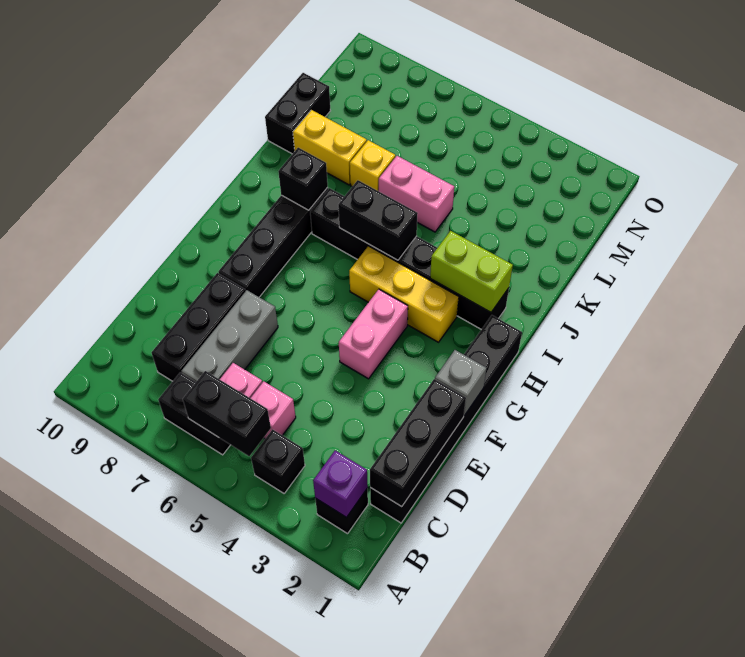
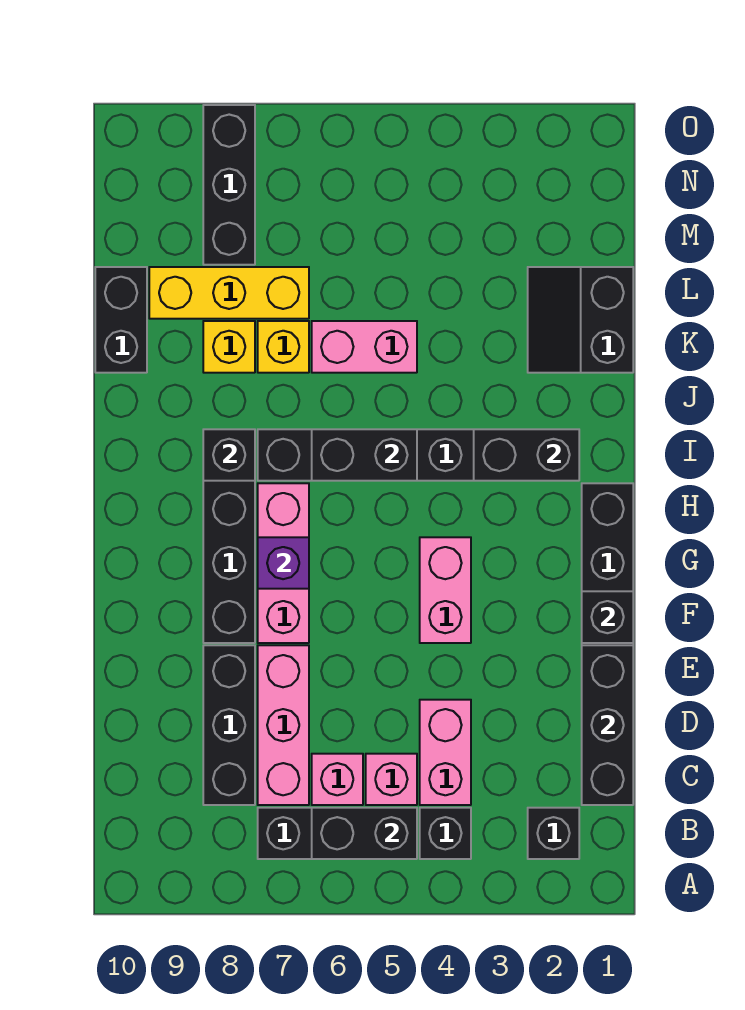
purple 1x1 brick [313,451,368,518] -> purple 1x1 brick moved to [258,537,309,589]
none -> pink 1x2 brick [420,700,471,805]
grey 1x3 brick [181,290,278,382] -> pink 1x3 brick [258,645,309,805]
grey 1x1 brick [435,350,486,416] -> black 1x1 brick [582,591,633,643]
none -> pink 1x3 brick [258,483,309,643]
yellow 1x3 brick [349,246,459,342] -> yellow 1x3 brick moved to [149,267,309,319]
lime 1x2 brick [430,231,513,312] -> black 1x2 brick [474,429,579,481]
none -> black 2x2 slope [528,267,633,373]
yellow 1x2 brick [293,110,367,185] -> yellow 1x1 brick [203,321,255,373]
none -> black 1x3 brick [203,105,255,265]

